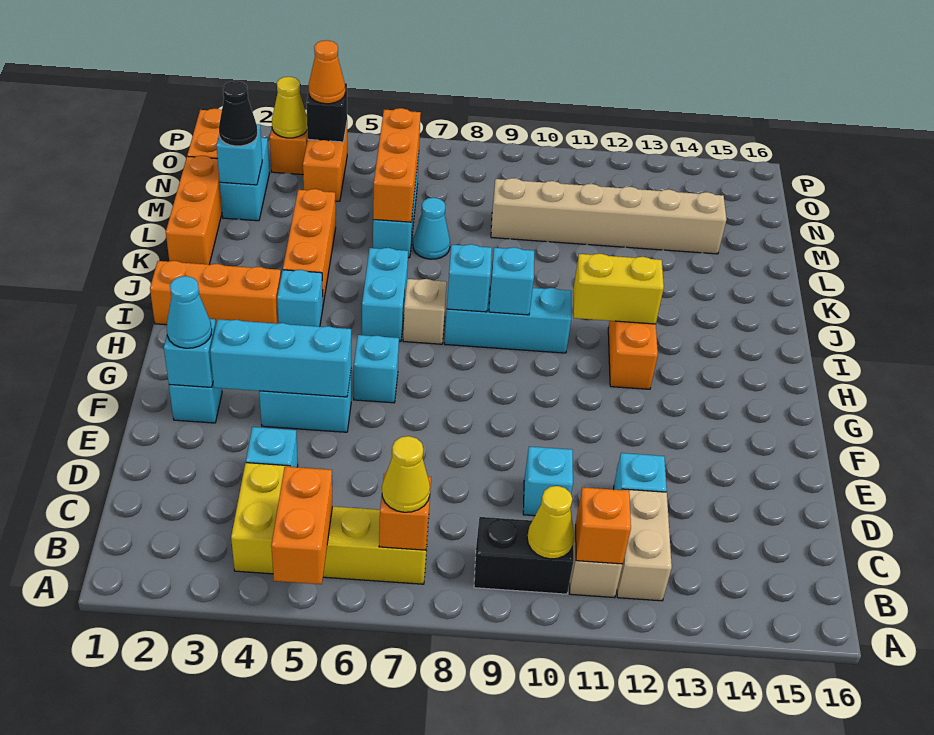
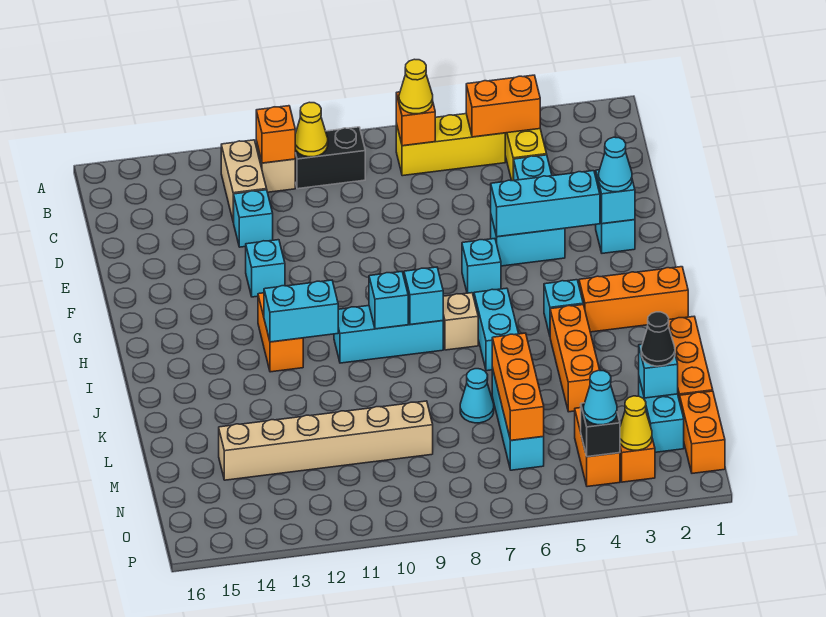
orange 1x2 brick [271,467,332,584] -> orange 1x2 brick turned to [466,75,540,137]
cyan 1x1 brick [523,446,573,516] -> cyan 1x1 brick moved to [246,240,285,297]
yellow 1x2 brick [573,254,664,324] -> cyan 1x2 brick [264,280,338,342]
orange 1x1 cone [309,40,345,104] -> cyan 1x1 cone [584,370,617,425]

